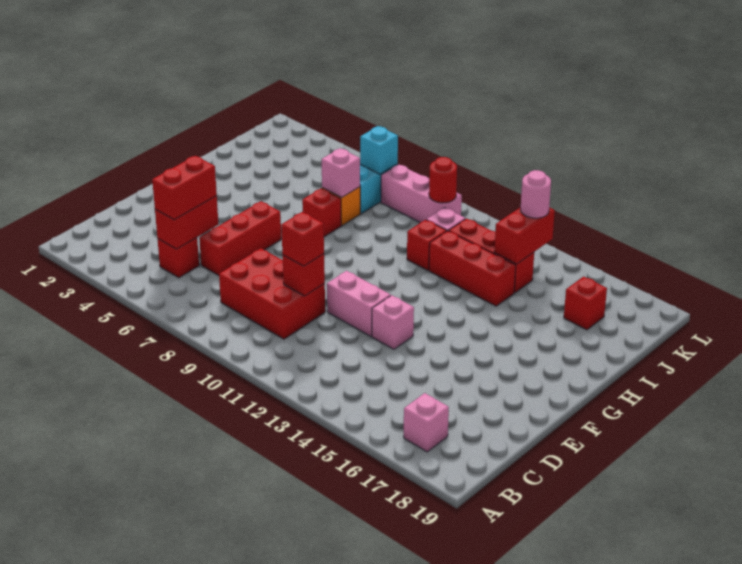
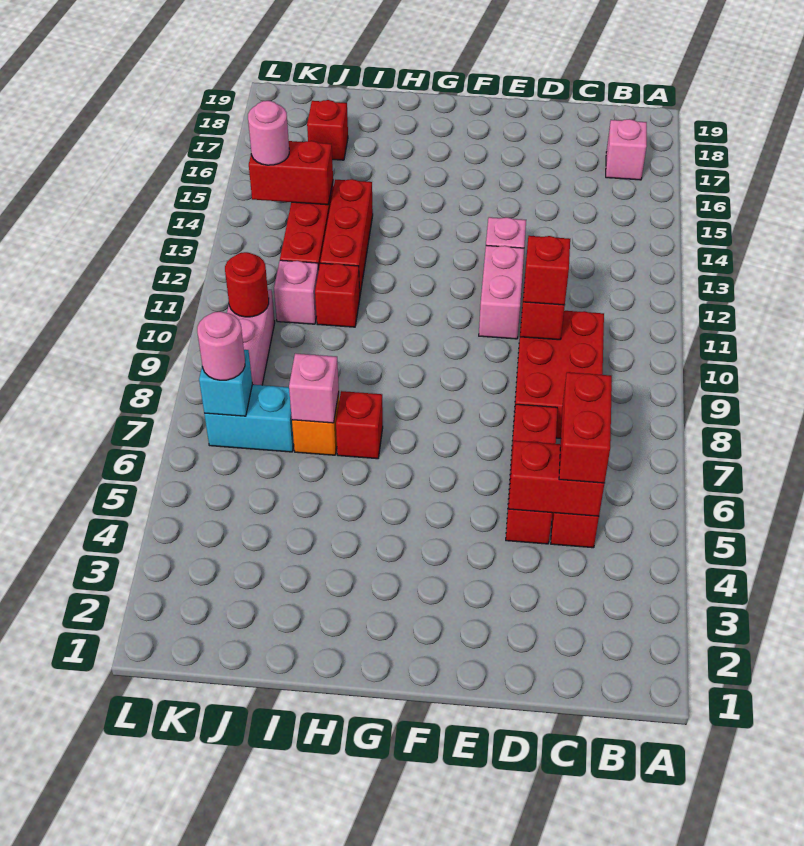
red 1x2 brick [152,156,217,220] -> red 1x2 brick turned to [559,372,612,483]
red 1x3 brick [199,201,281,275] -> red 1x3 brick turned to [506,404,557,544]
none -> pink 1x1 round brick [197,312,245,380]

